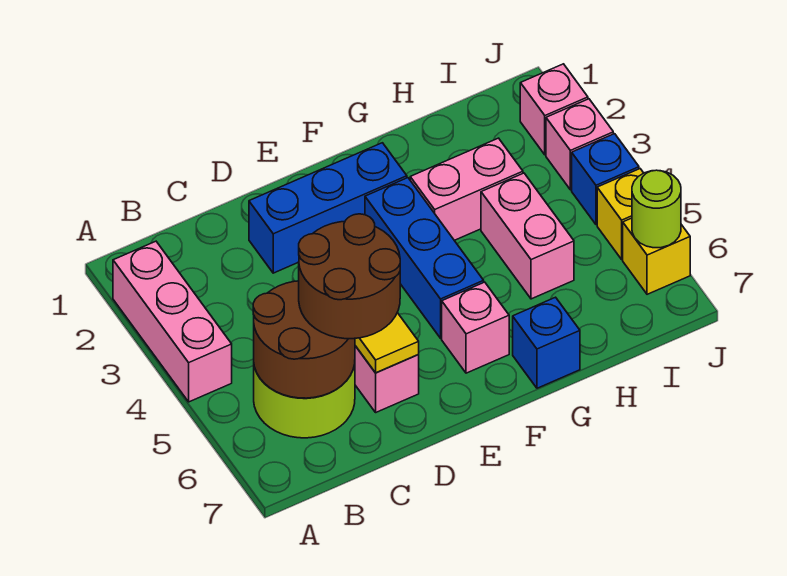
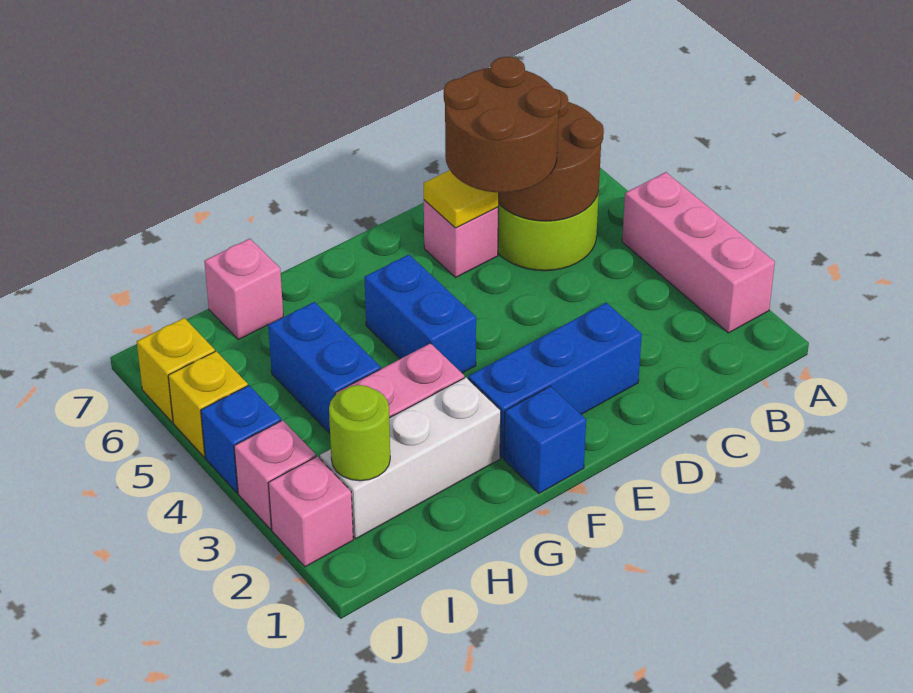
blue 1x3 brick [365,178,484,338] -> blue 1x2 brick [364,255,476,373]
pink 1x1 brick [442,282,509,373] -> pink 1x1 brick moved to [204,239,283,340]
none -> white 1x3 brick [320,377,501,539]
blue 1x1 brick [513,297,580,388] -> blue 1x1 brick moved to [504,386,586,493]
pink 1x2 brick [481,173,574,299] -> blue 1x2 brick [268,302,381,433]
lime 1x1 round brick [632,170,681,248] -> lime 1x1 round brick moved to [329,385,390,481]

